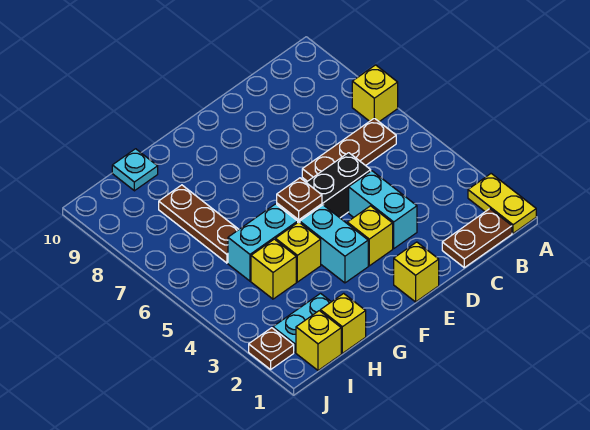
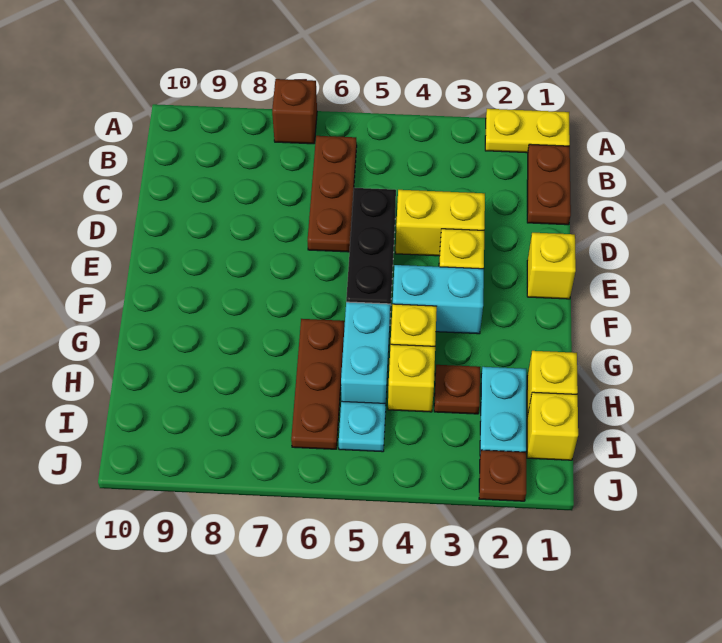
yellow 1x1 brick [352,65,398,122] -> brown 1x1 brick [272,79,317,144]
cyan 1x2 brick [349,171,417,248] -> yellow 1x2 brick [396,190,485,256]
brown 1x1 plate [277,178,322,220] -> brown 1x1 plate moved to [434,365,480,414]
brown 1x3 plate [159,185,239,263] -> brown 1x3 plate turned to [291,319,344,449]
cyan 1x1 plate [112,149,158,191] -> cyan 1x1 plate moved to [339,401,386,452]

